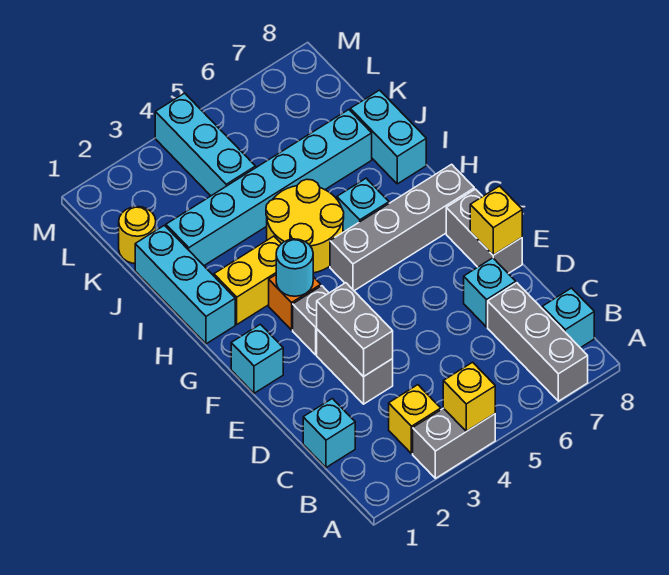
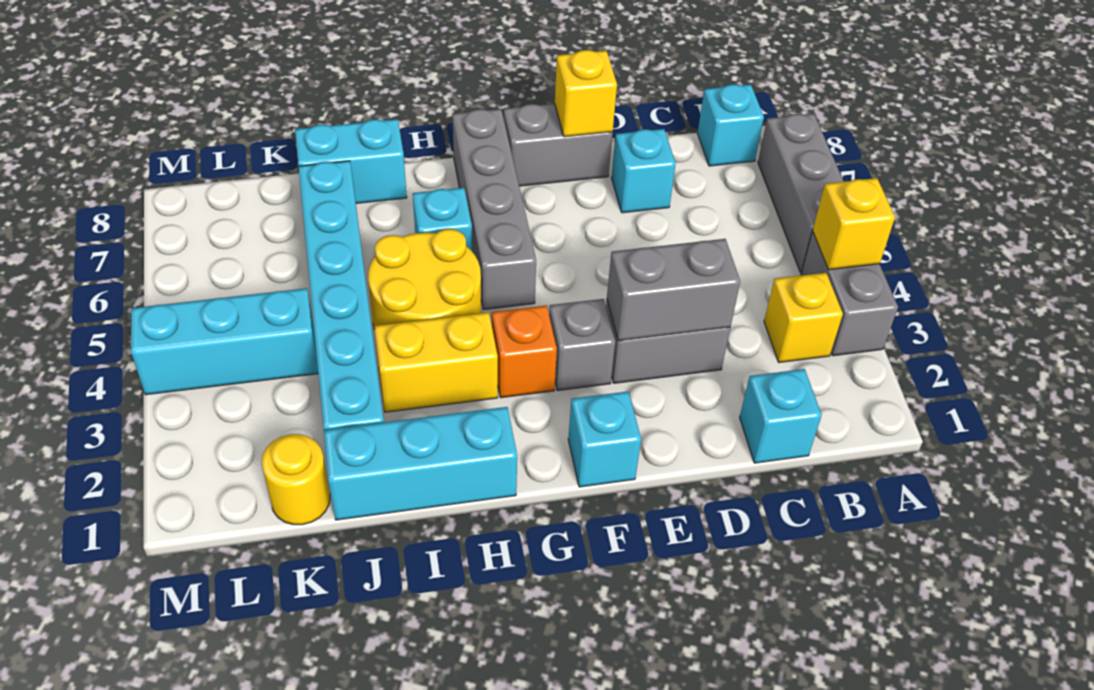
grey 1x3 brick [488,283,588,401] -> grey 1x3 brick turned to [758,114,844,272]
cyan 1x1 round brick [276,239,313,296] -> none
yellow 1x2 brick [214,236,281,324] -> yellow 1x2 brick turned to [374,312,498,412]

